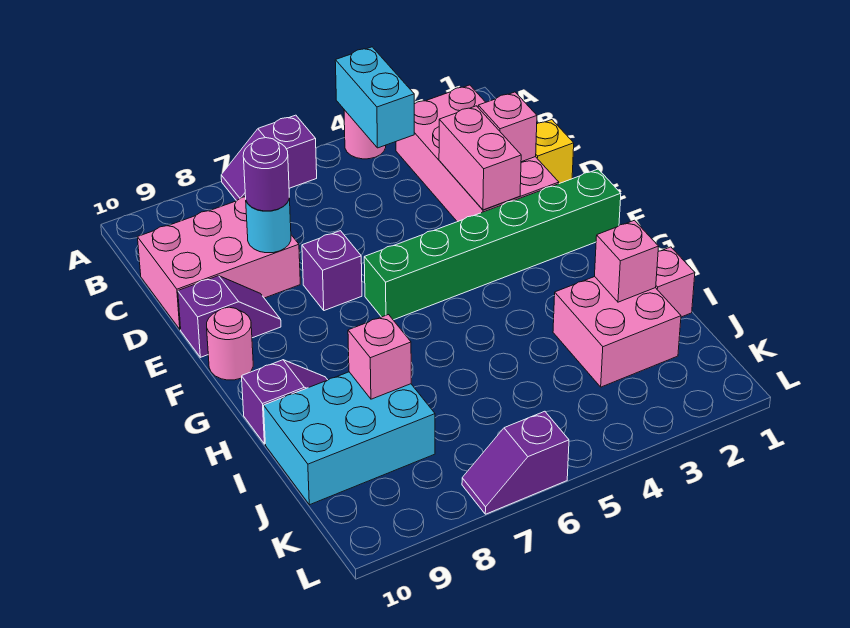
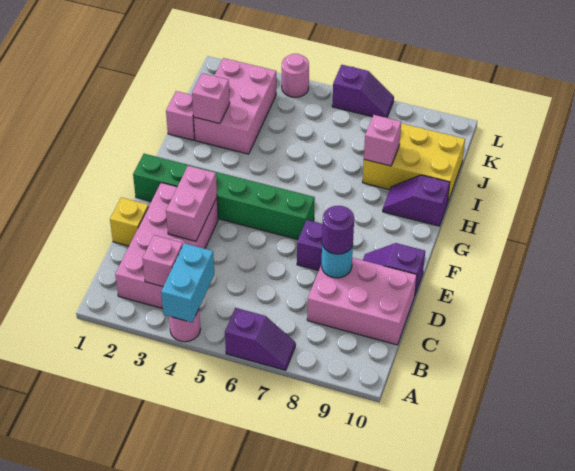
pink 1x1 brick [478,92,537,162] -> pink 1x1 brick moved to [142,235,183,286]
pink 1x1 round brick [207,307,253,380] -> pink 1x1 round brick moved to [282,54,309,97]
pink 2x2 brick [553,277,681,387] -> pink 2x3 brick [194,58,276,154]
cyan 2x3 brick [264,372,435,505] -> yellow 2x3 brick [363,123,465,204]

